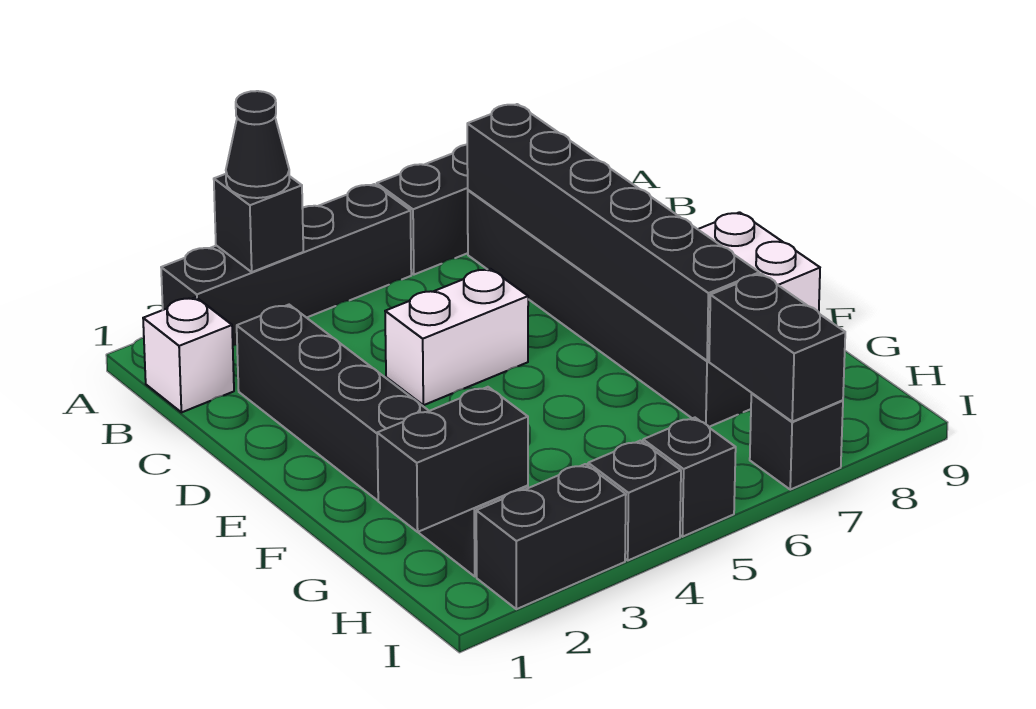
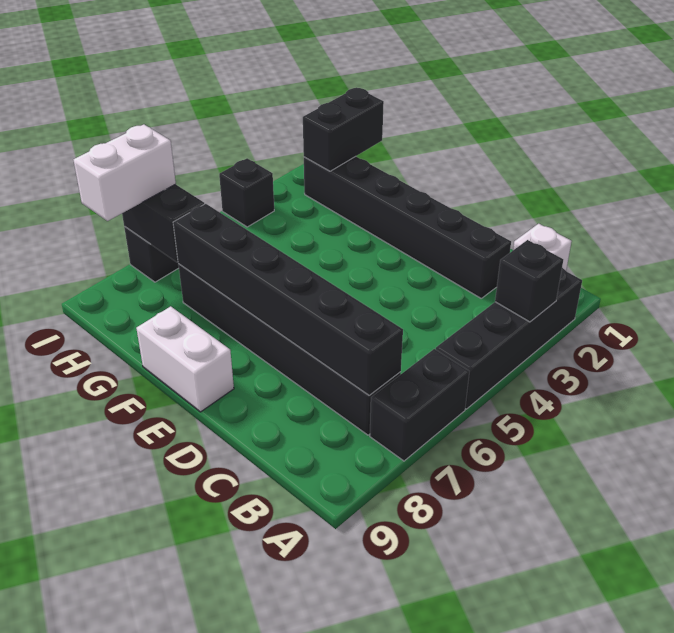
black 1x1 cone [226,91,289,198] -> none
white 1x2 brick [385,269,528,405] -> white 1x2 brick moved to [74,124,176,221]
black 1x2 brick [476,464,626,609] -> none
black 1x1 brick [643,418,736,537] -> none

